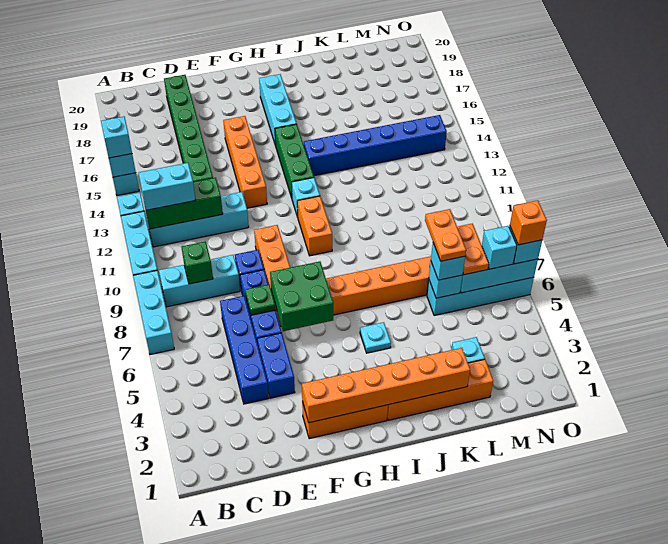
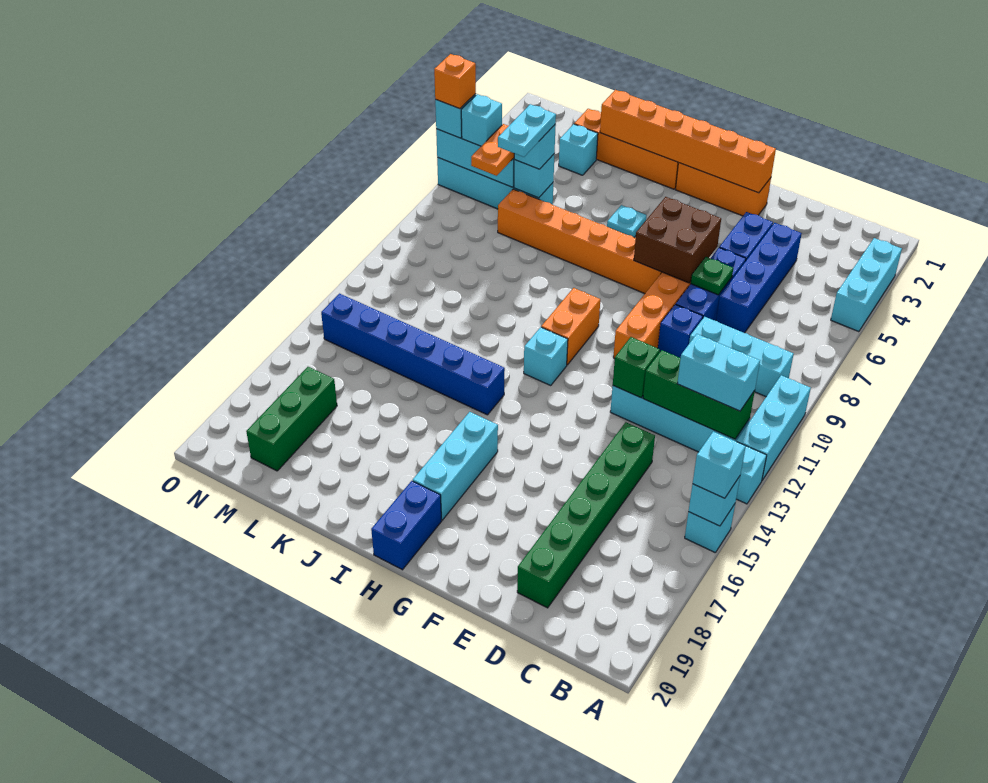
cyan 1x3 brick [133,270,174,355] -> cyan 1x3 brick moved to [831,238,902,332]
green 1x1 brick [182,241,213,284] -> green 1x1 brick moved to [613,337,660,398]
green 2x2 brick [270,262,333,331] -> brown 2x2 brick [634,197,721,283]
orange 1x4 brick [223,116,267,208] -> none
green 1x3 brick [275,124,314,198] -> green 1x3 brick moved to [246,367,337,471]
none -> blue 1x2 brick [371,481,442,570]
orange 1x2 plate [425,209,466,261] -> cyan 1x2 plate [498,104,556,157]

